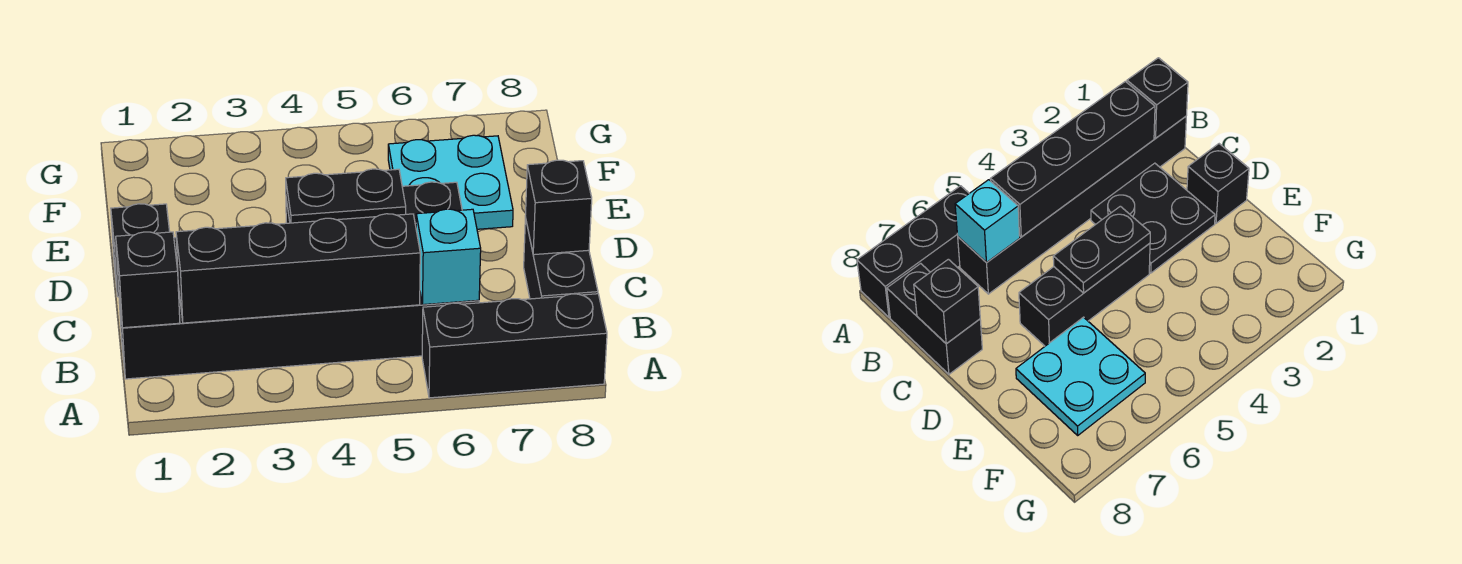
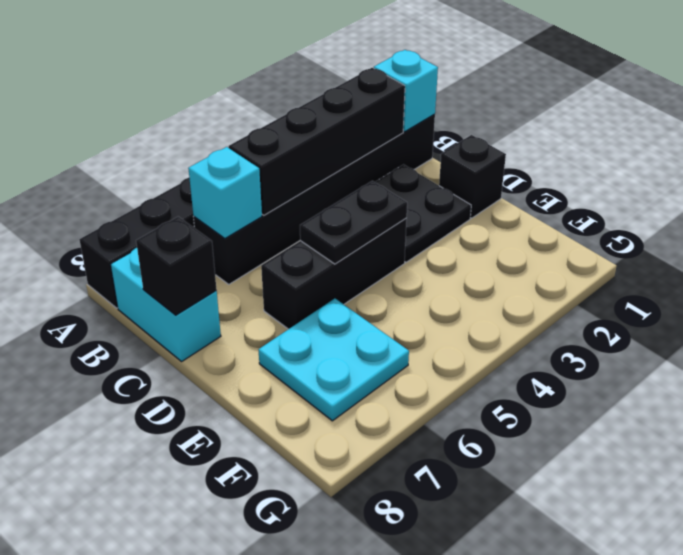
black 1x1 brick [116,232,180,328] -> cyan 1x1 brick [374,50,438,132]
black 1x2 brick [524,218,598,299] -> cyan 1x2 brick [111,248,221,361]

